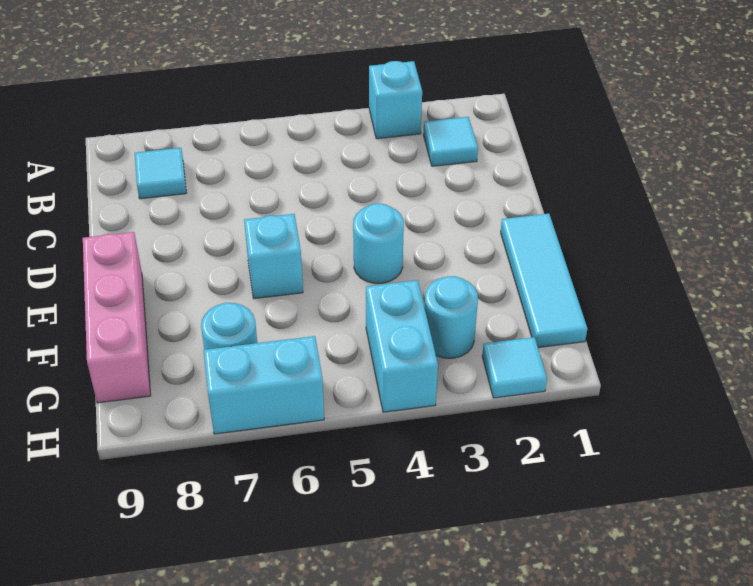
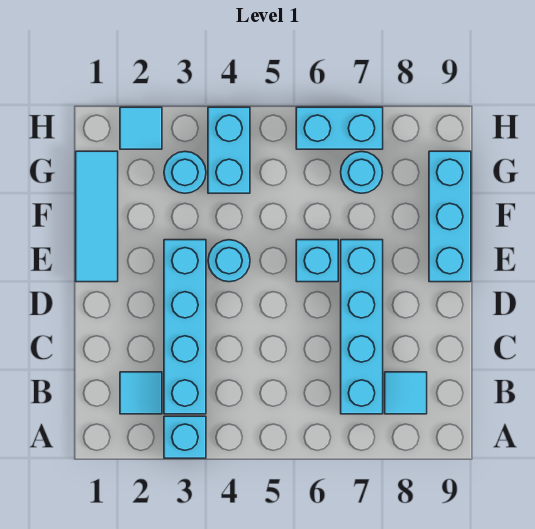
none -> cyan 1x4 brick [164,240,206,414]
none -> cyan 1x4 brick [341,240,383,414]
pink 1x3 brick [83,232,151,403] -> cyan 1x3 brick [429,151,471,282]

